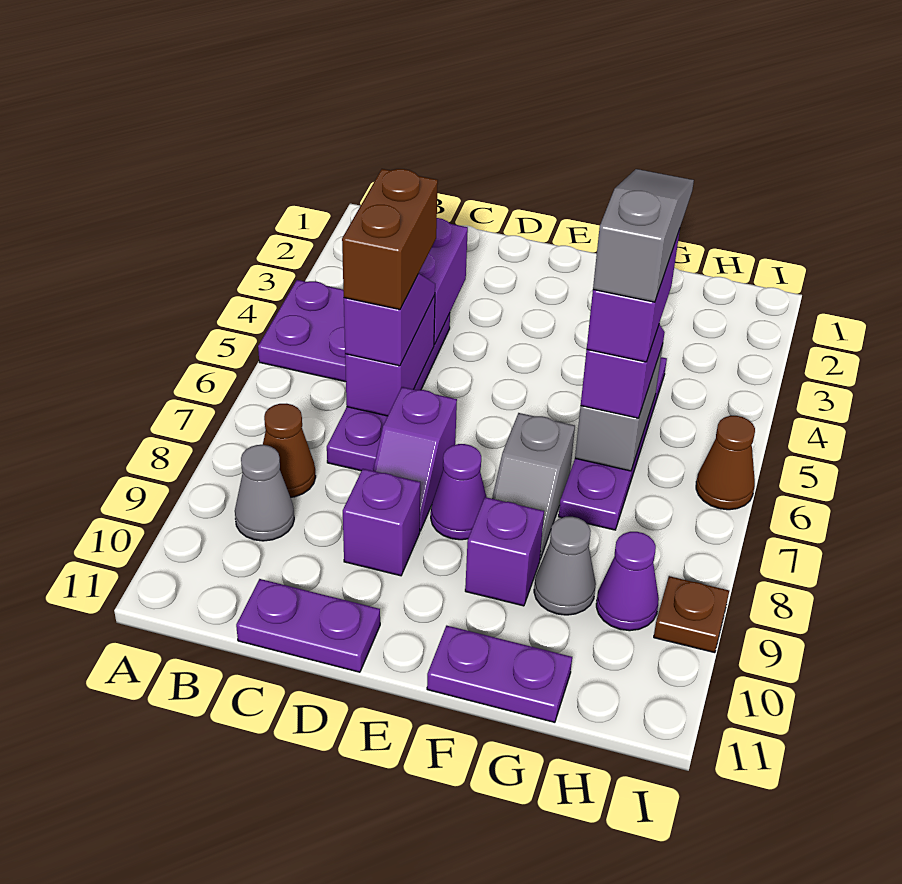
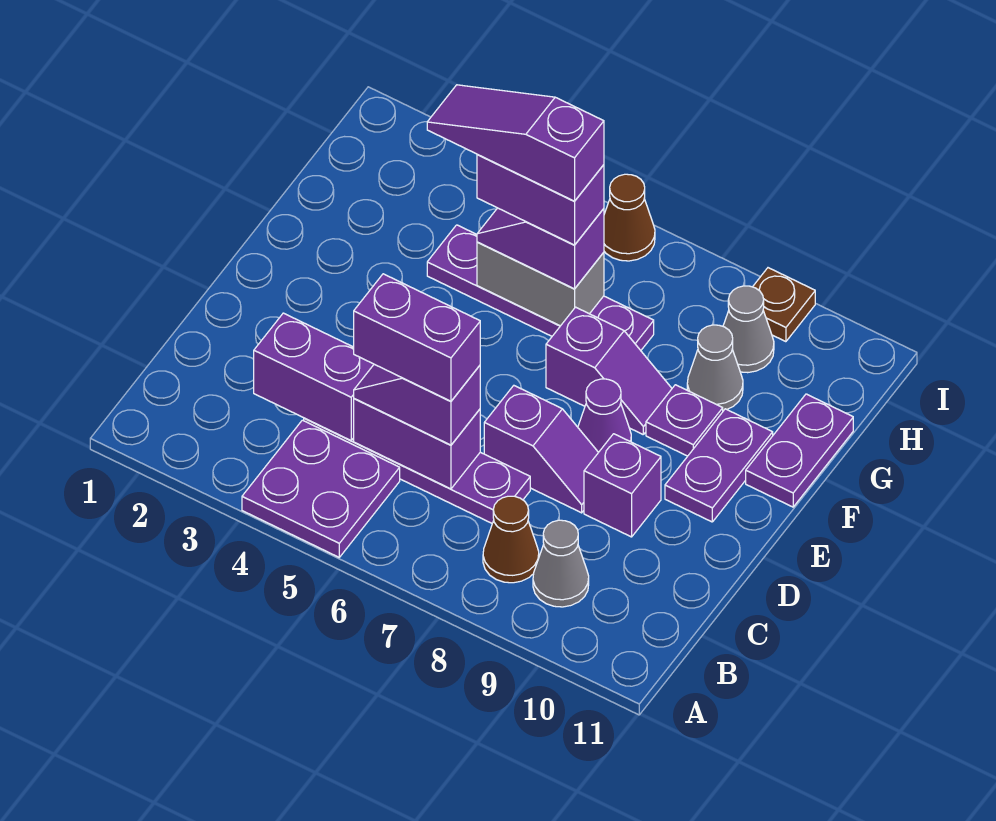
brown 1x2 brick [342,169,438,309] -> purple 1x2 brick [354,274,480,401]
purple 1x2 plate [236,579,380,672] -> purple 1x2 plate moved to [665,409,773,522]
grey 1x2 slope [492,413,575,559] -> purple 1x2 slope [546,307,672,434]
purple 1x1 brick [465,497,544,606] -> purple 1x1 plate [646,385,723,456]
grey 1x3 slope [593,169,694,302] -> purple 1x3 slope [427,85,604,201]
purple 1x1 cone [596,532,659,631] -> grey 1x1 cone [723,286,774,373]

